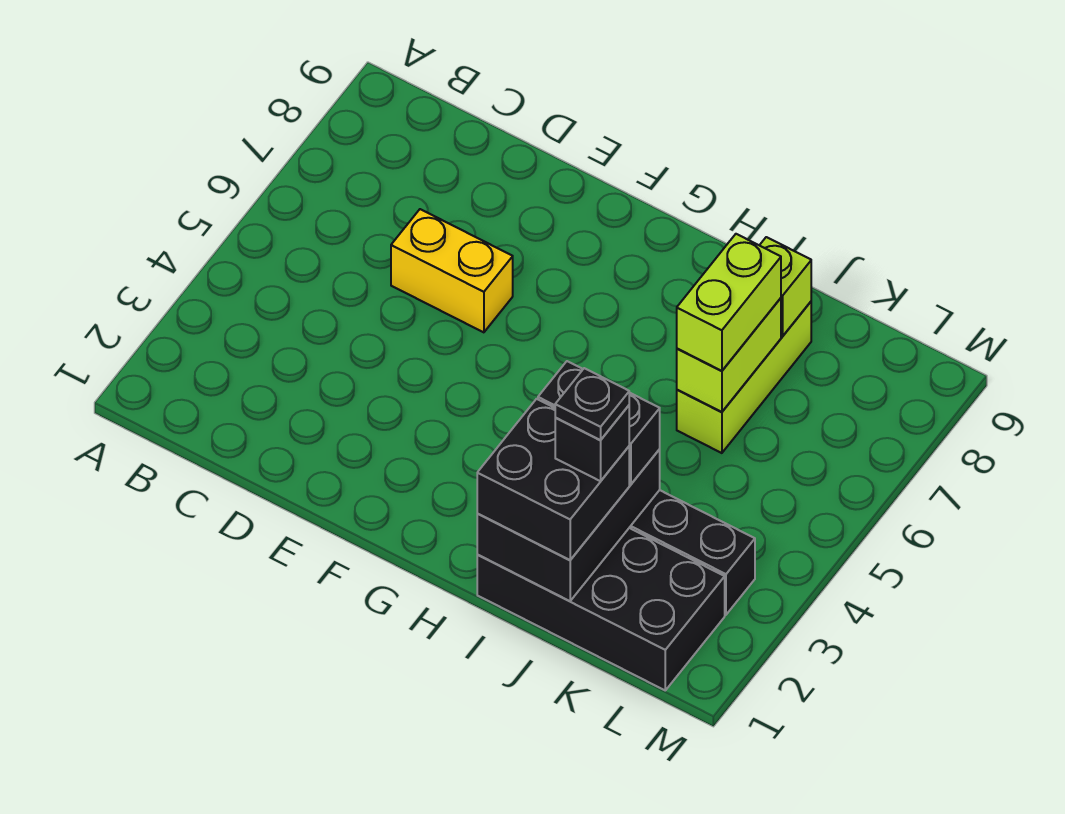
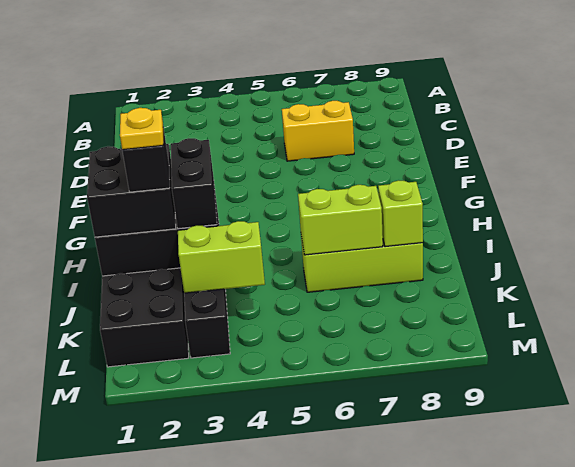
yellow 1x2 brick [391,209,513,332] -> yellow 1x2 brick turned to [282,101,354,161]
black 1x1 plate [555,368,629,440] -> yellow 1x1 plate [120,108,163,150]
lime 1x2 brick [677,234,781,371] -> lime 1x2 brick moved to [178,221,265,293]

